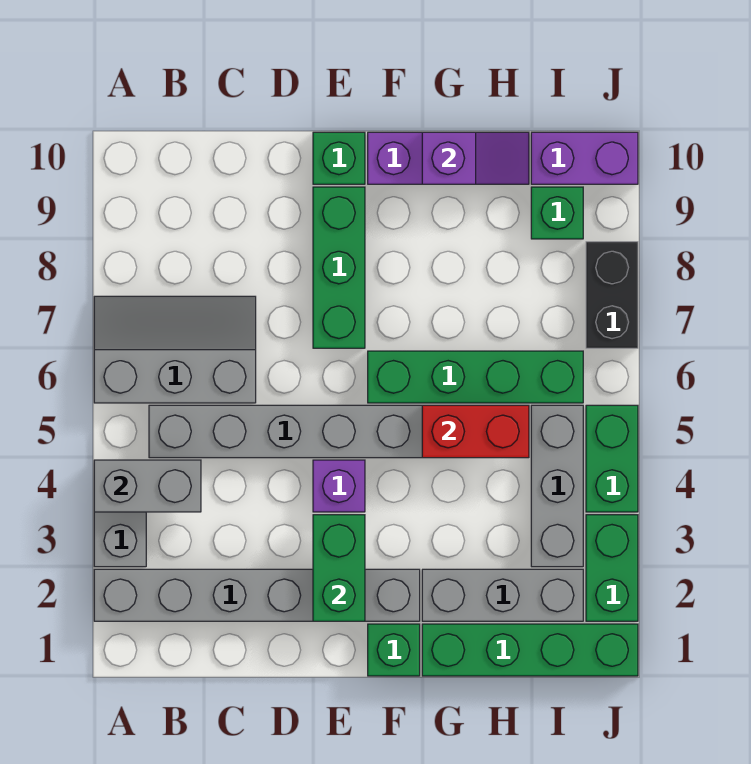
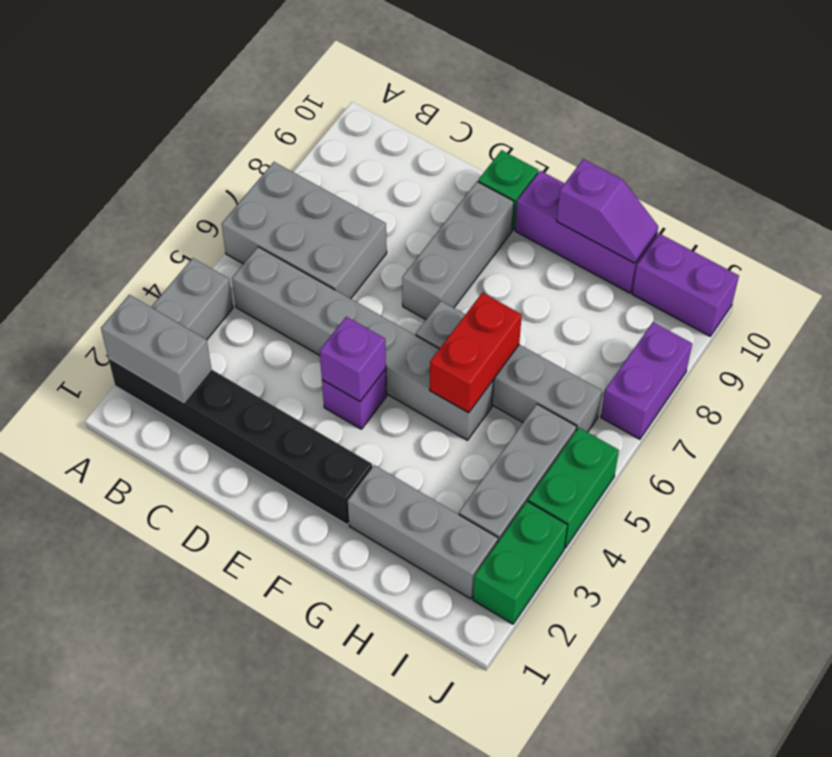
grey 1x6 brick [94,569,420,621] -> black 1x6 brick [108,358,372,525]
grey 1x2 brick [94,460,201,512] -> grey 1x2 brick moved to [101,295,211,403]
grey 2x3 slope [94,296,256,403] -> grey 2x3 brick [222,162,387,299]
green 1x2 brick [313,515,365,621] -> none
none -> purple 1x1 brick [320,317,386,401]
green 1x3 brick [313,187,365,348] -> grey 1x3 brick [402,182,514,319]
green 1x1 brick [368,624,420,676] -> none
green 1x4 brick [368,351,583,403] -> grey 1x4 brick [416,301,602,432]
green 1x4 brick [422,624,638,676] -> none
red 1x2 brick [422,405,529,458] -> red 1x2 brick turned to [430,293,522,413]
green 1x1 brick [531,187,583,239] -> none
black 1x2 brick [586,242,638,348] -> purple 1x2 brick [601,322,692,439]

